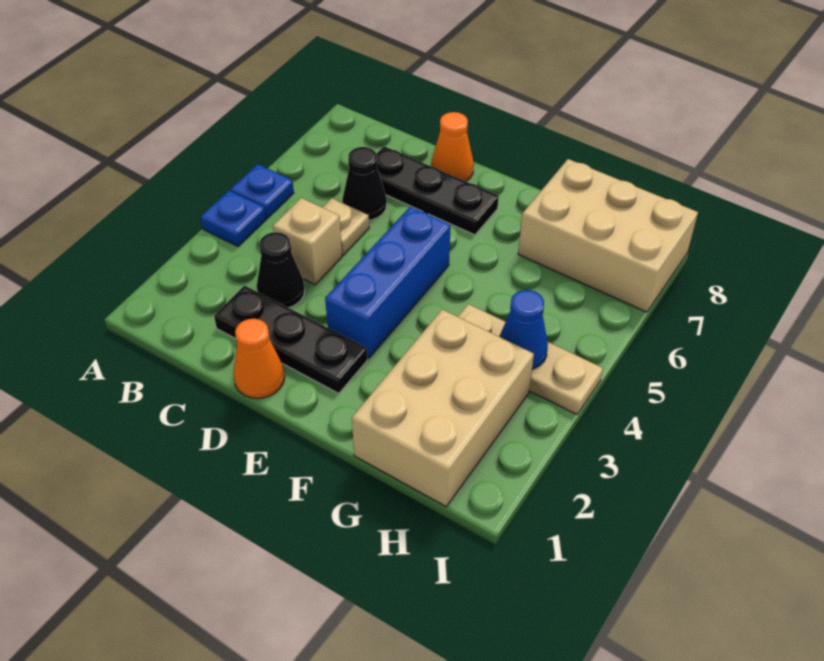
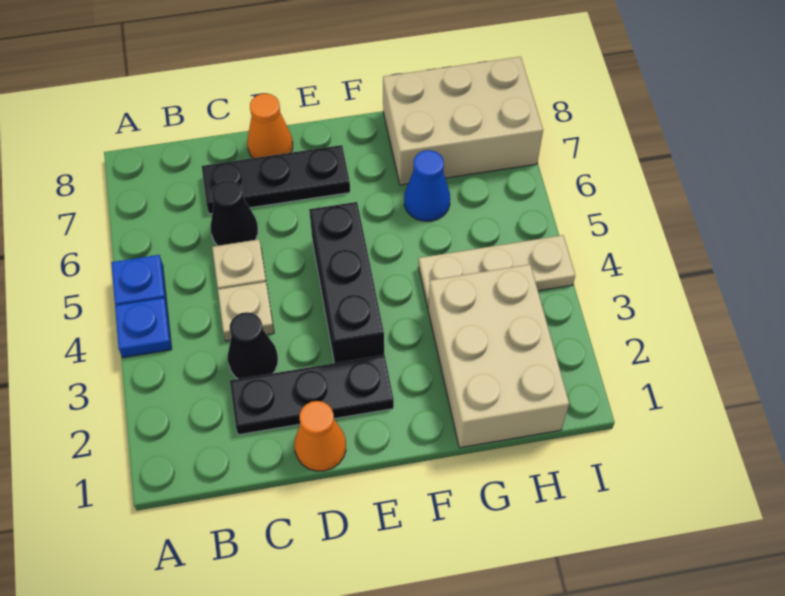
tan 1x1 brick [273,198,342,285] -> tan 1x1 plate [218,282,274,341]
blue 1x3 brick [325,206,451,358] -> black 1x3 brick [309,202,384,363]
blue 1x1 cone [499,290,548,369] -> blue 1x1 cone moved to [404,150,450,221]

